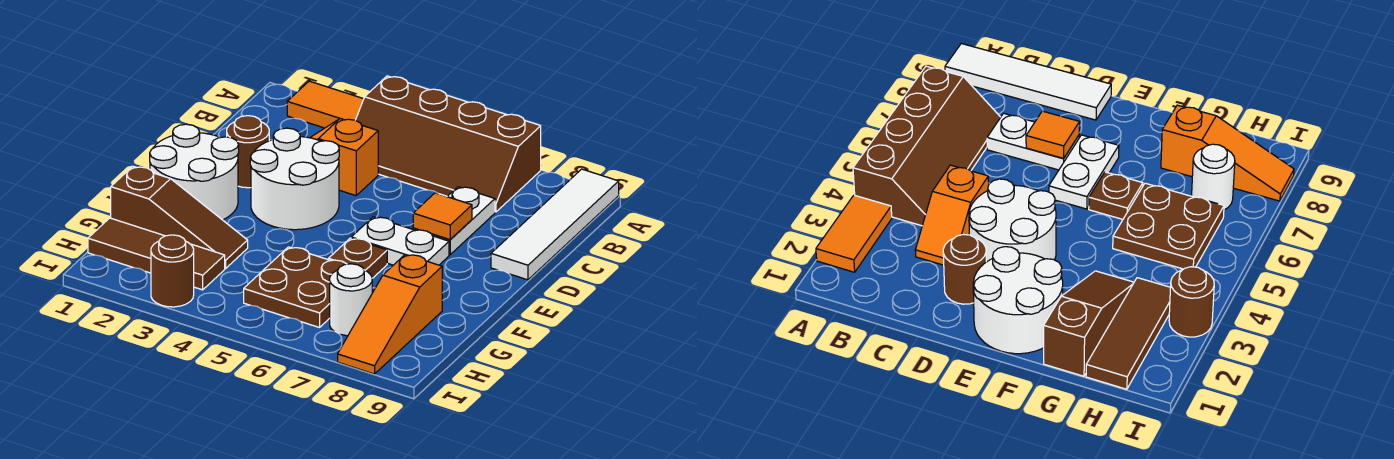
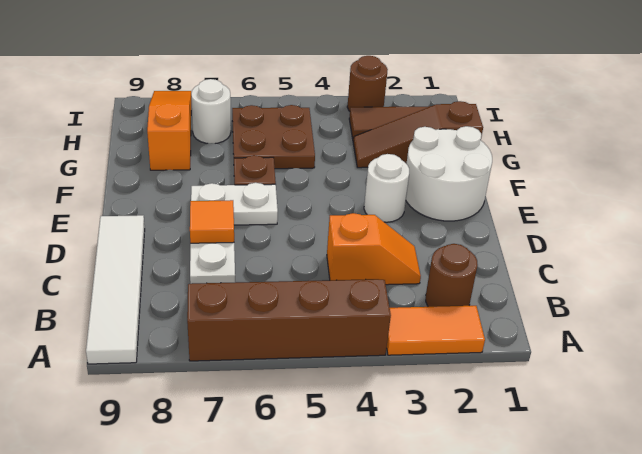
brown 1x1 round brick [227,116,269,188] -> brown 1x1 round brick moved to [426,244,478,307]
white 2x2 round brick [250,128,339,230] -> white 1x1 round brick [364,154,409,222]

